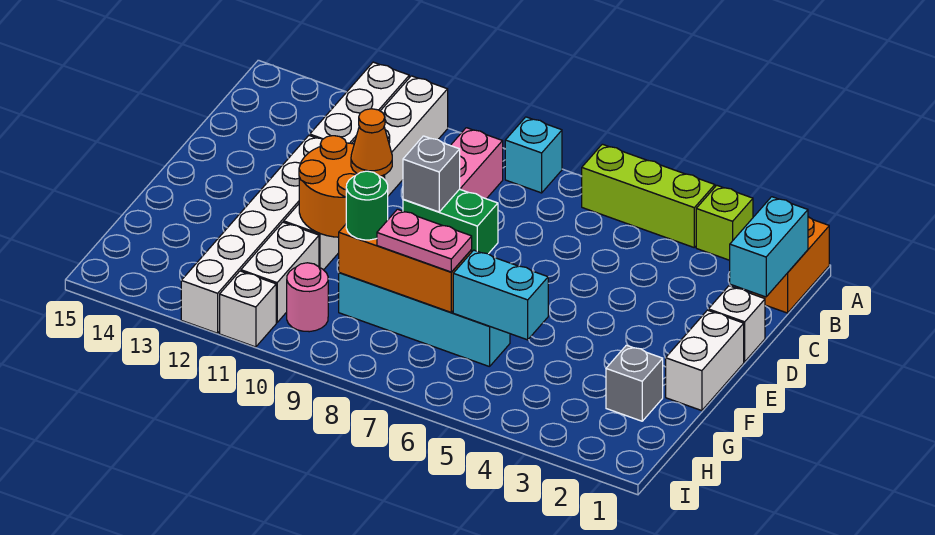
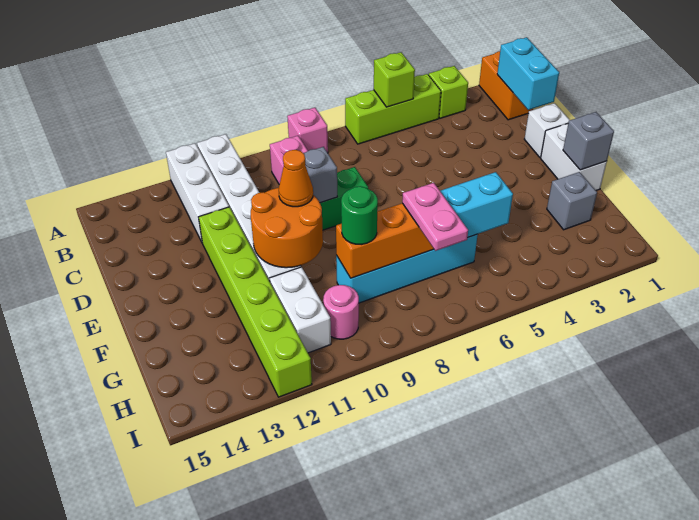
none -> lime 1x1 brick [374,52,415,107]
cyan 1x1 brick [505,117,562,193] -> pink 1x1 brick [287,108,328,153]
white 1x6 brick [181,135,323,333] -> lime 1x6 brick [199,207,312,397]
none -> grey 1x1 brick [563,112,614,170]
pink 1x2 plate [377,209,472,272] -> pink 1x2 plate turned to [402,183,468,251]
white 1x1 brick [220,271,276,347] -> none

